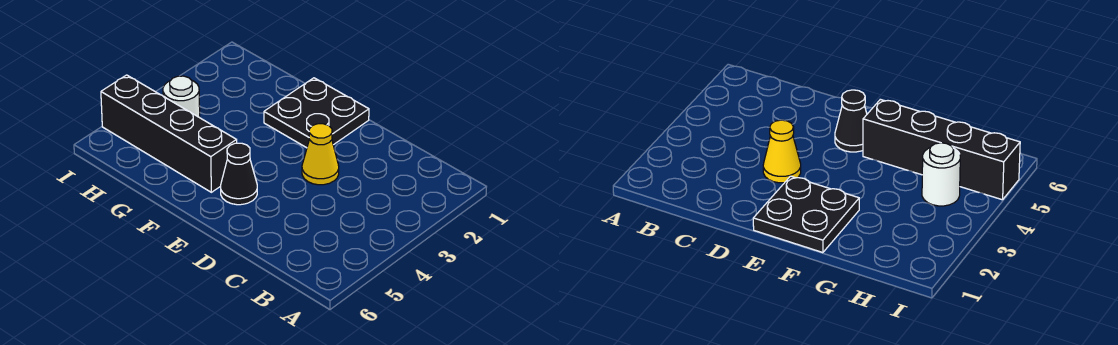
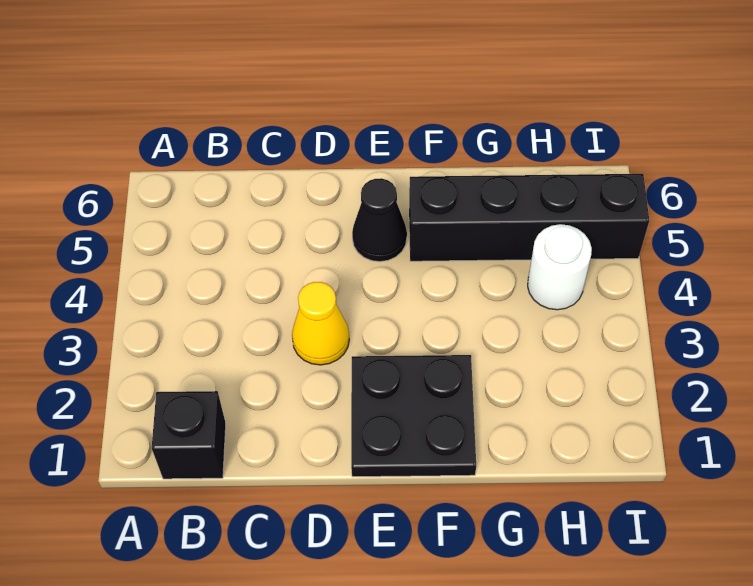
none -> black 1x1 brick [152,391,226,479]

